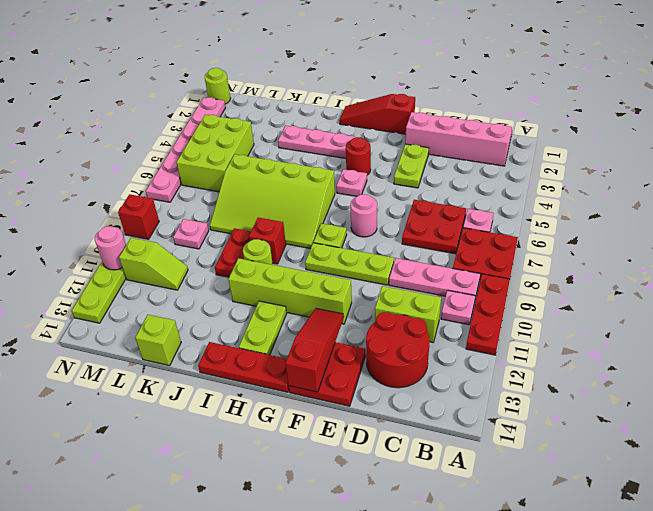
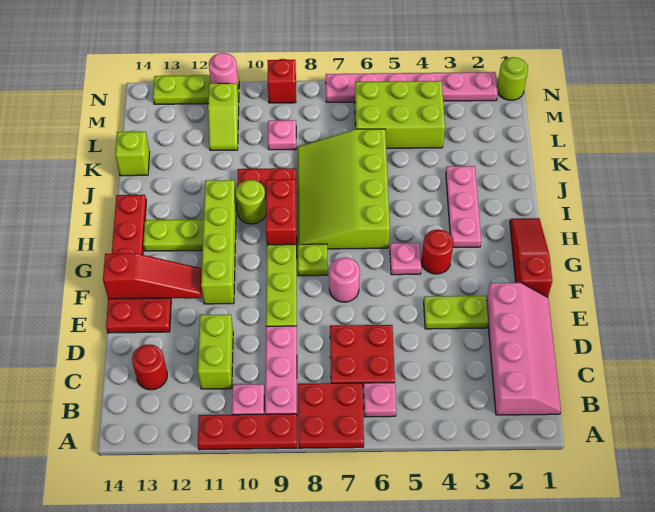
red 2x2 round brick [366,312,430,388] -> red 1x1 round brick [132,344,167,390]
red 1x1 brick [249,218,286,264] -> red 1x2 brick [266,179,297,248]

